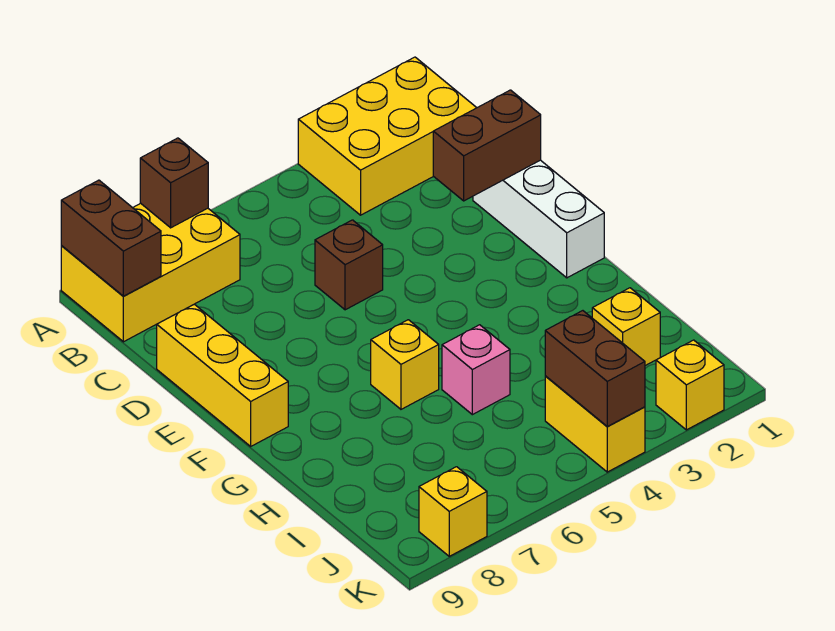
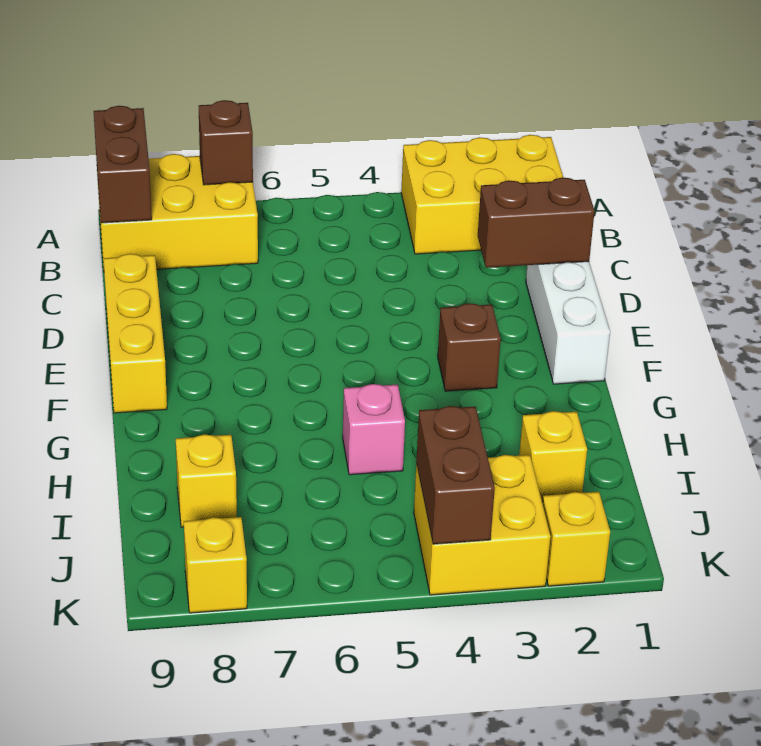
brown 1x1 brick [315,220,383,310] -> brown 1x1 brick moved to [438,303,501,391]
yellow 1x1 brick [371,320,439,409] -> yellow 1x1 brick moved to [176,434,237,527]
yellow 1x2 brick [545,376,645,472] -> yellow 2x2 brick [414,455,551,595]

